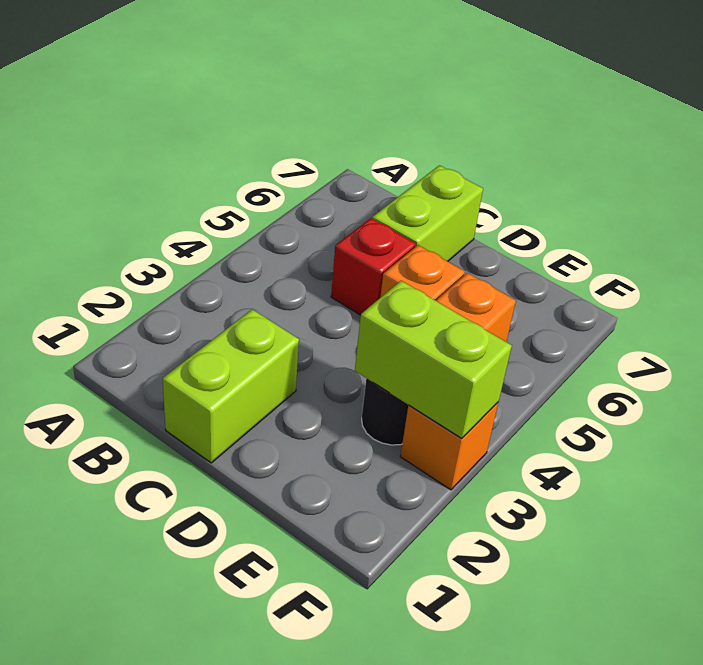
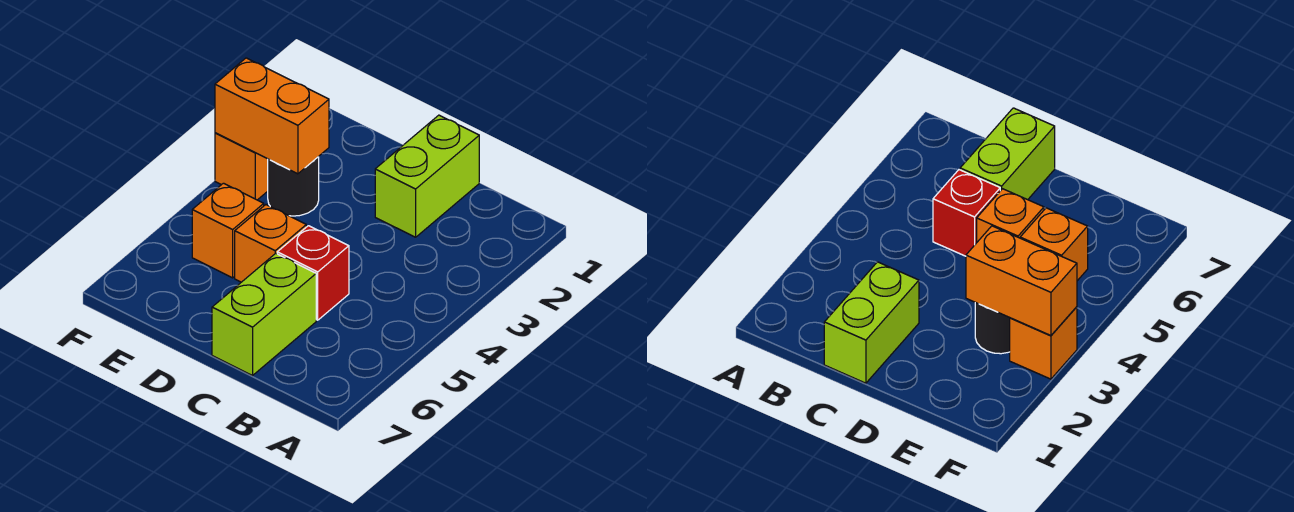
lime 1x2 brick [355,281,512,439] -> orange 1x2 brick [215,58,329,174]

